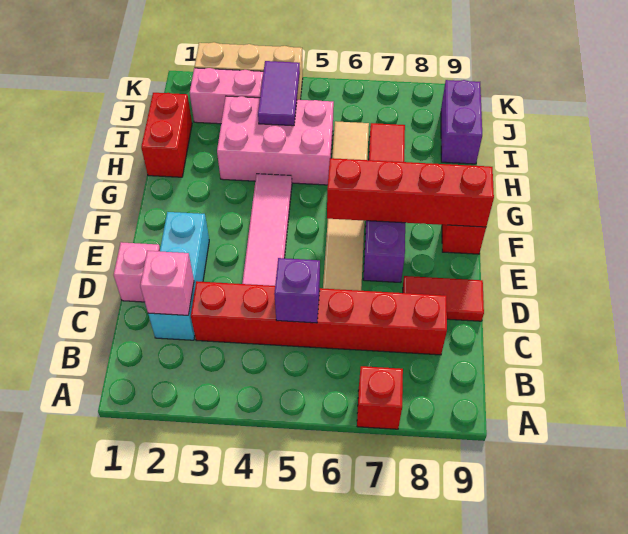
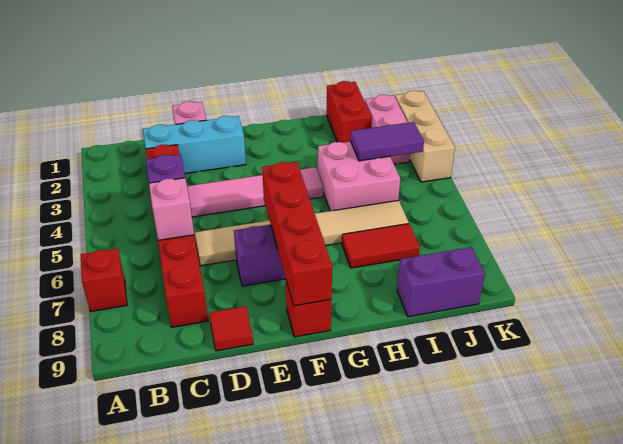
pink 1x1 brick [140,251,194,315] -> pink 1x1 brick moved to [149,178,194,240]
red 1x2 tile [403,276,484,321] -> red 1x1 tile [209,306,253,351]
red 1x2 brick [141,93,192,177] -> red 1x2 brick turned to [327,81,372,143]
pink 2x3 brick [217,96,334,185] -> pink 2x2 brick [318,141,400,211]

